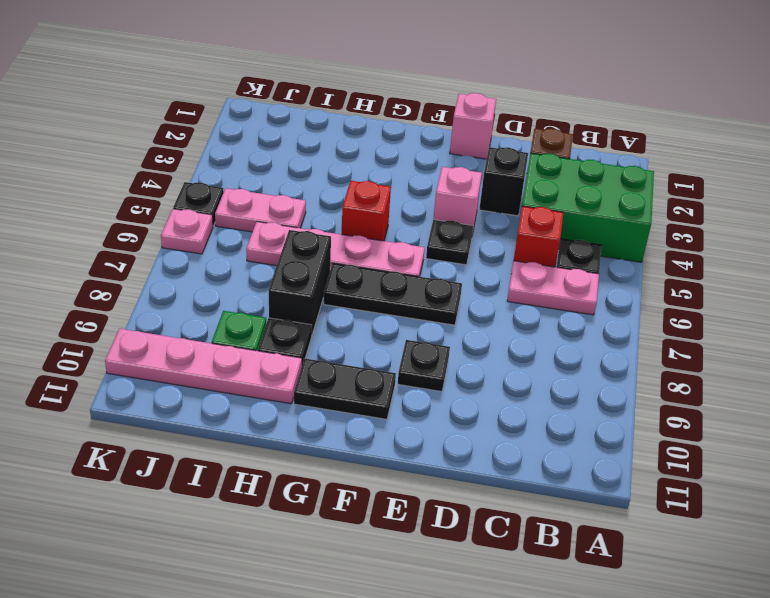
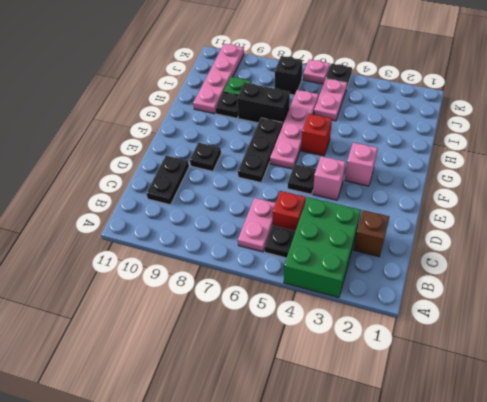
black 1x1 brick [479,147,528,216] -> black 1x1 brick moved to [275,56,303,95]
pink 1x1 brick [450,93,496,159] -> pink 1x1 brick moved to [345,143,378,186]
black 1x2 plate [294,358,396,419] -> black 1x2 plate moved to [146,156,189,205]

